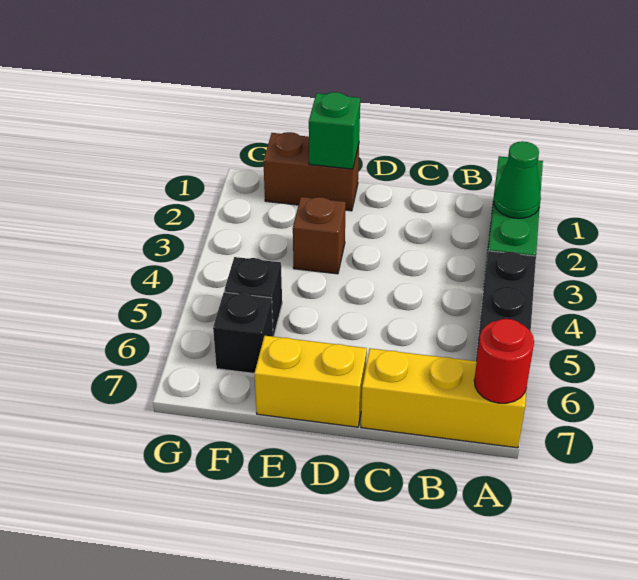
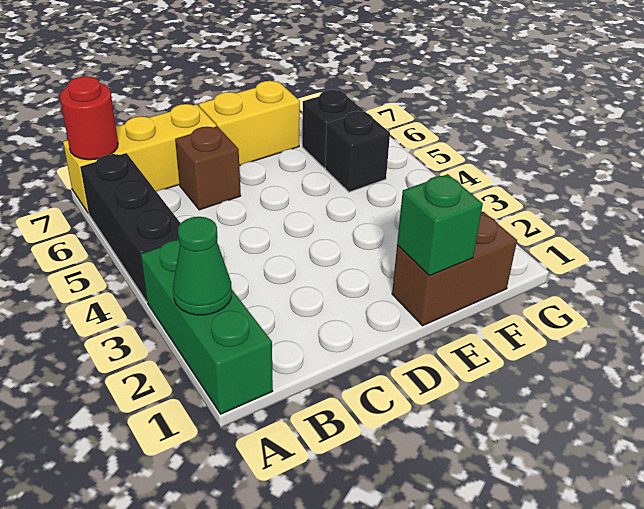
brown 1x1 brick [293,197,346,274] -> brown 1x1 brick moved to [175,126,241,210]

